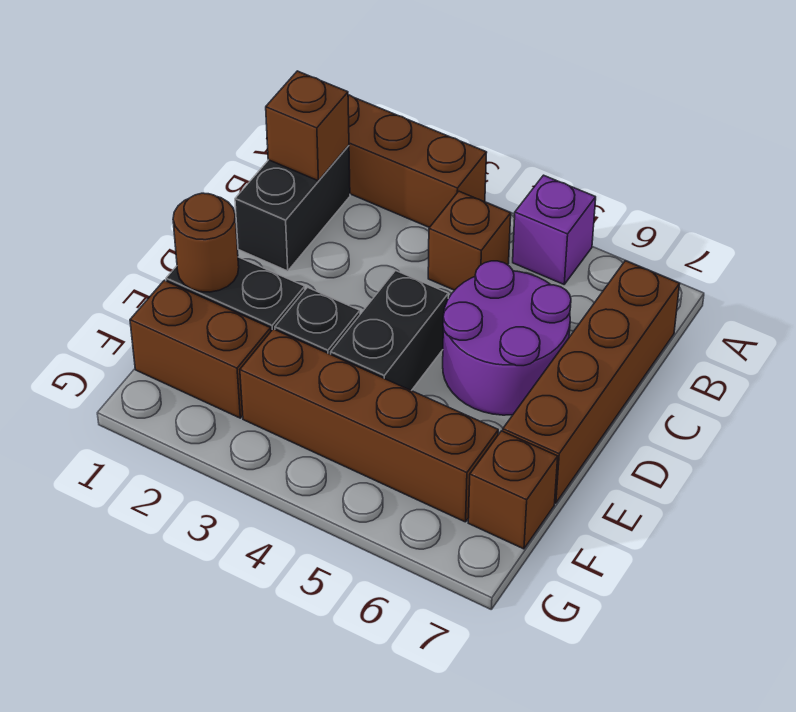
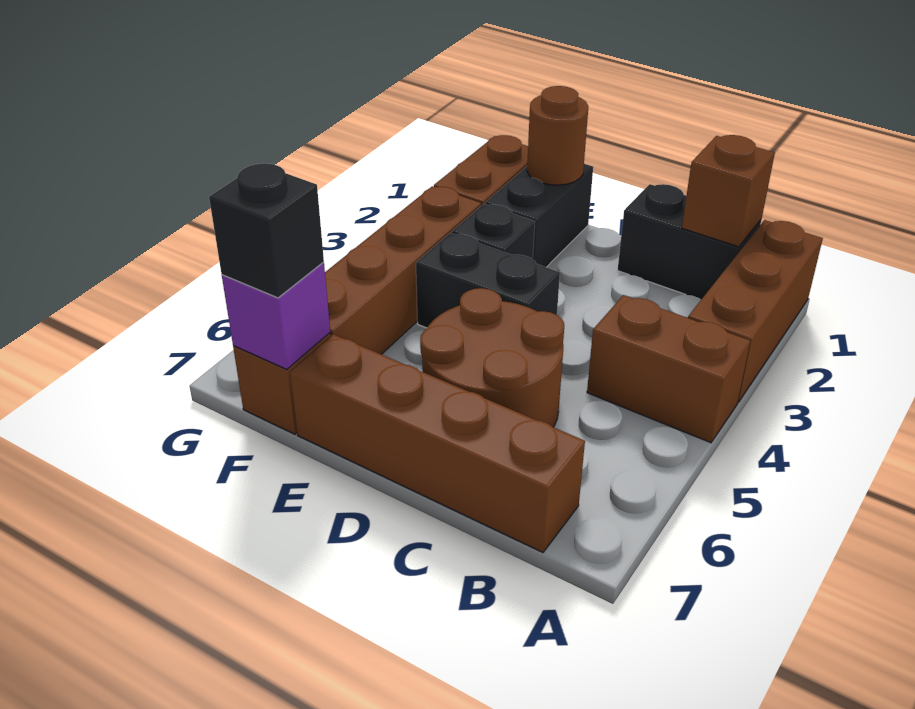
purple 1x1 brick [513,175,596,284] -> purple 1x1 brick moved to [222,262,330,369]
brown 1x1 brick [428,191,511,290] -> brown 1x2 brick [587,295,750,443]
purple 2x2 round brick [443,261,571,415] -> brown 2x2 round brick [420,288,564,427]
none -> black 1x1 brick [209,163,324,298]

